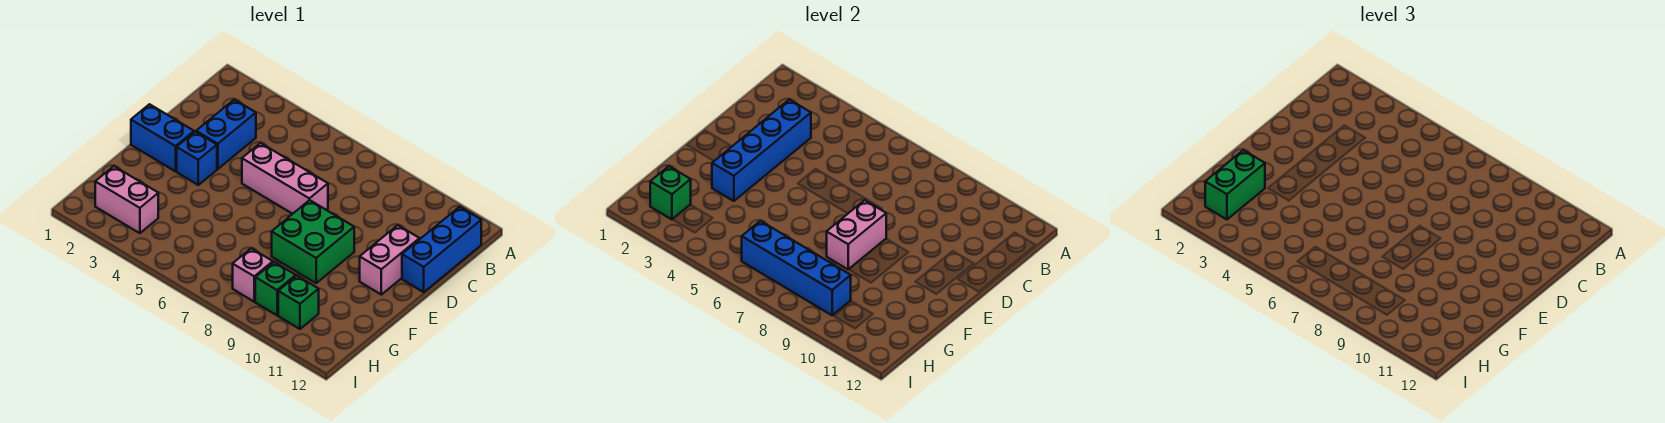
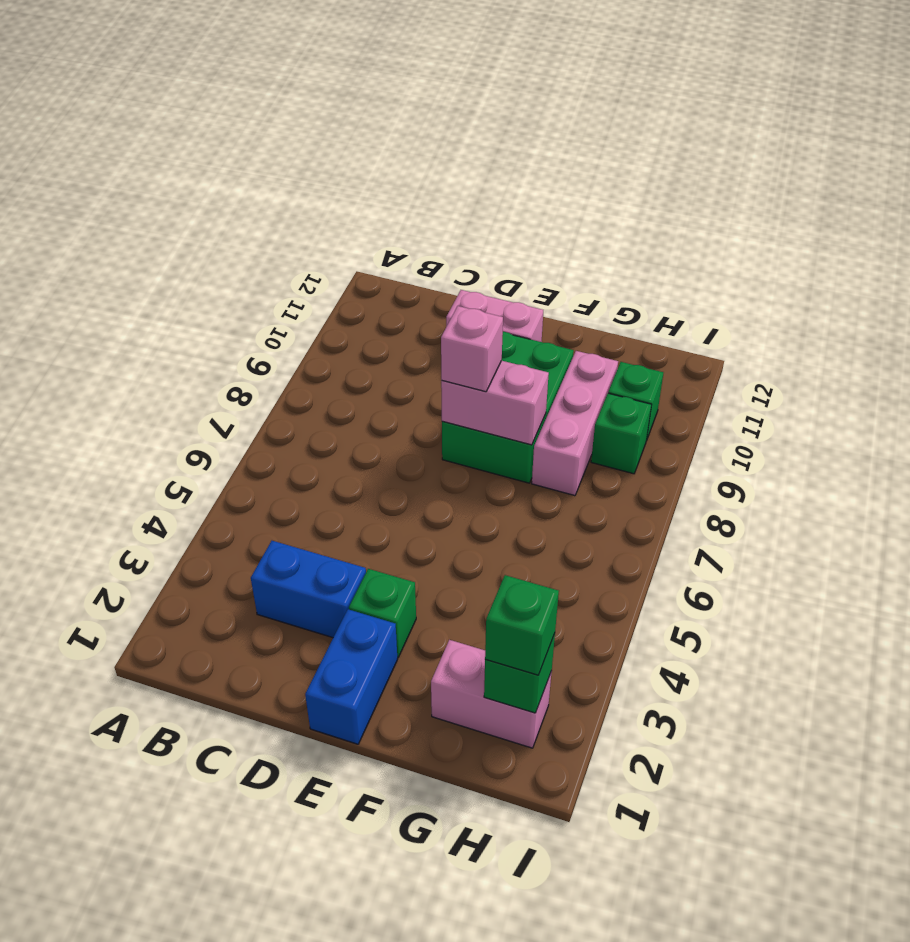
blue 1x3 brick [402,207,481,292] -> none
blue 1x4 brick [712,100,811,201] -> none
pink 1x3 brick [242,143,328,214] -> pink 1x3 brick moved to [532,351,618,496]
blue 1x1 brick [177,132,217,185] -> green 1x1 brick [349,569,416,657]
green 2x2 brick [272,200,354,283] -> green 2x3 brick [442,332,574,483]
green 1x2 brick [1205,150,1265,219] -> green 1x1 brick [485,575,559,675]
pink 1x2 brick [95,166,158,233] -> pink 1x2 brick turned to [431,640,552,748]
blue 1x4 brick [742,221,851,315] -> none
pink 1x1 brick [233,248,273,302] -> pink 1x1 brick moved to [441,306,503,392]

